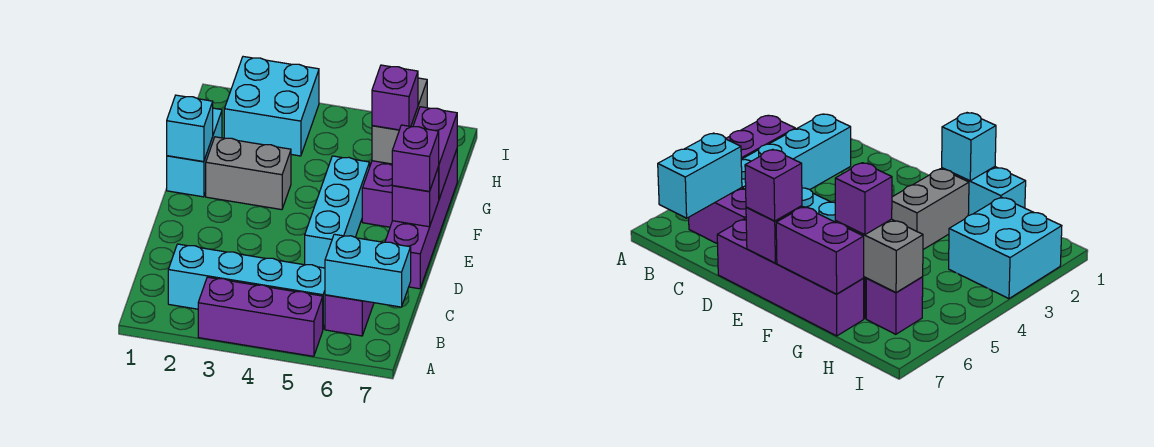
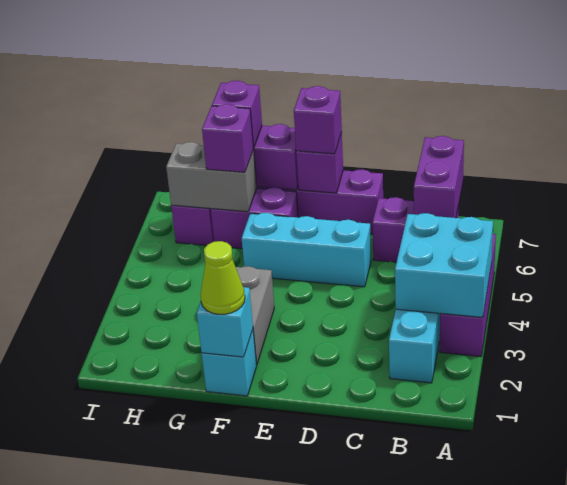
cyan 1x2 brick [325,234,411,307] -> purple 1x2 brick [414,136,464,218]
cyan 1x2 brick [167,108,222,197] -> cyan 1x1 brick [202,330,257,396]
none -> lime 1x1 cone [200,241,245,314]
none -> purple 1x1 brick [212,81,262,148]
cyan 2x2 brick [224,57,319,156] -> cyan 2x2 brick moved to [395,213,493,317]

